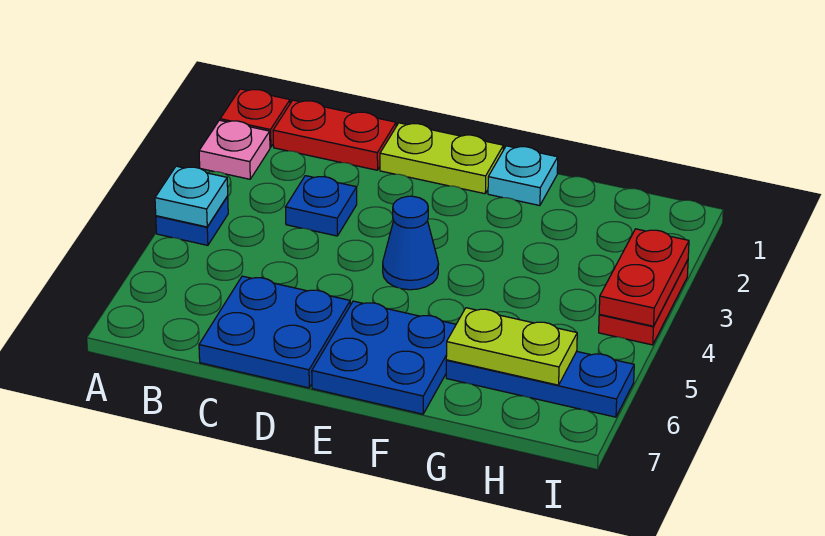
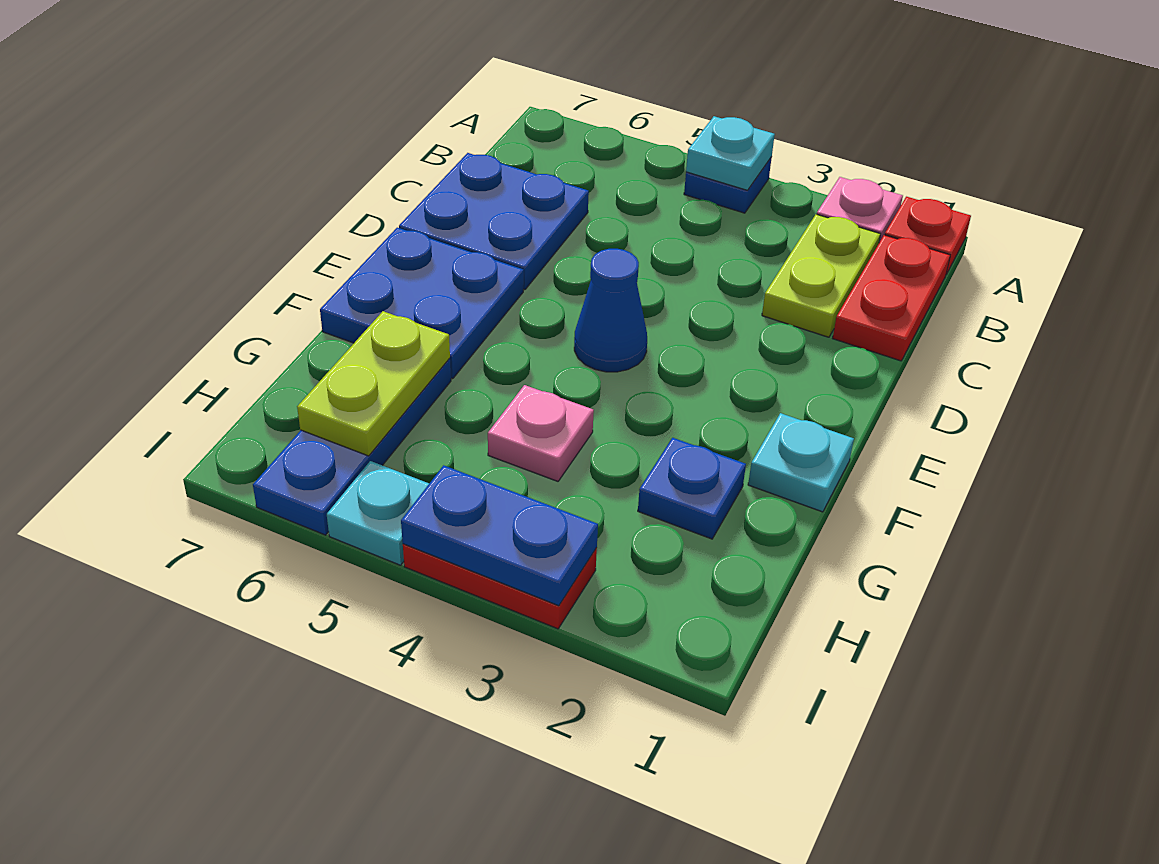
blue 1x1 plate [285,176,357,236] -> blue 1x1 plate moved to [638,438,746,539]
lime 1x2 plate [380,123,503,194] -> lime 1x2 plate moved to [762,214,880,337]
none -> pink 1x1 plate [488,385,594,481]
red 1x2 plate [599,229,689,326] -> blue 1x2 plate [401,465,598,606]
none -> cyan 1x1 plate [327,461,429,565]

